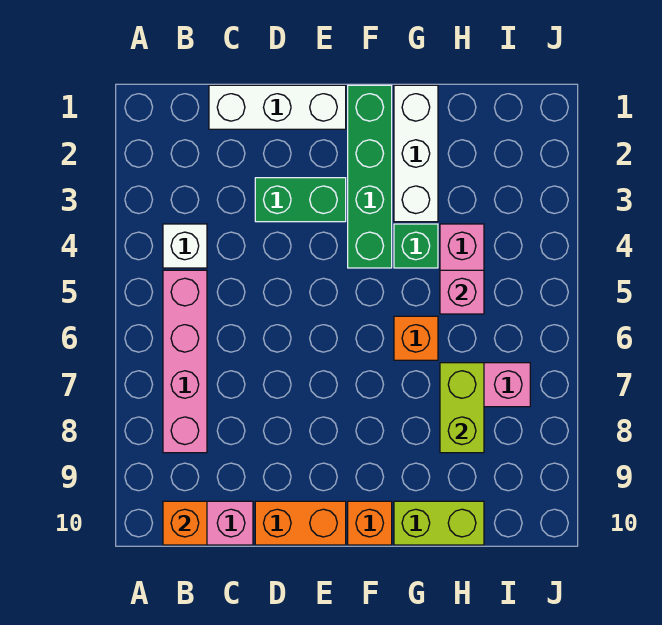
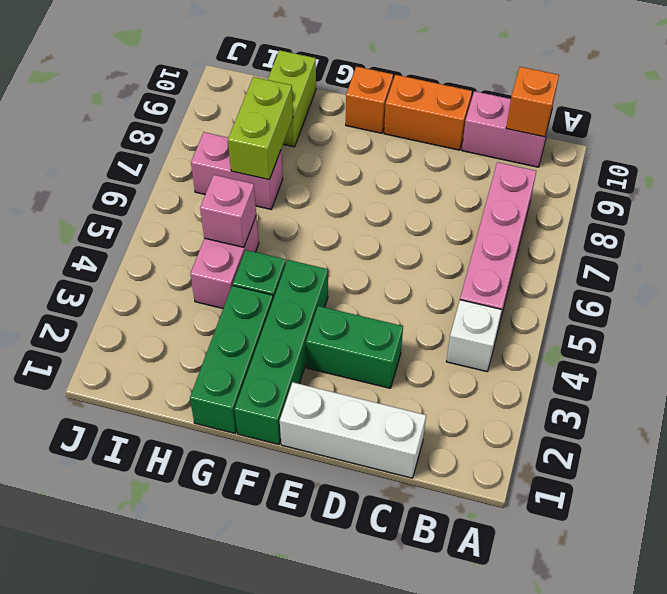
white 1x3 brick [394,85,438,222] -> green 1x3 brick [190,286,273,433]
orange 1x1 brick [394,316,438,360] -> none
lime 1x2 brick [394,501,484,545] -> lime 1x2 brick turned to [268,50,316,147]

